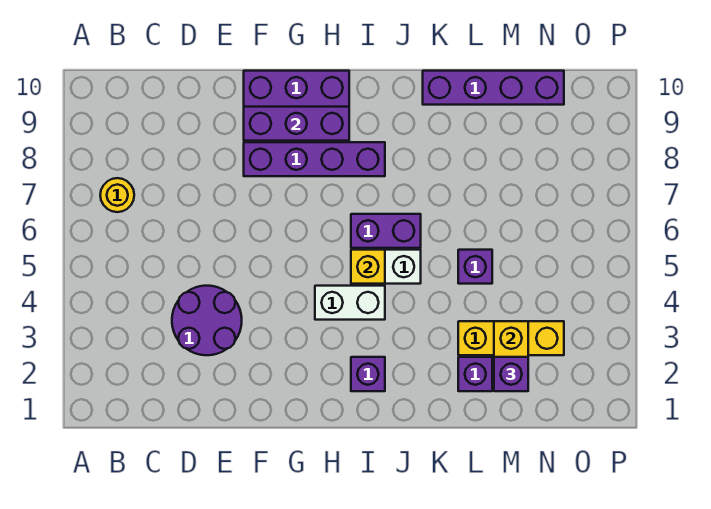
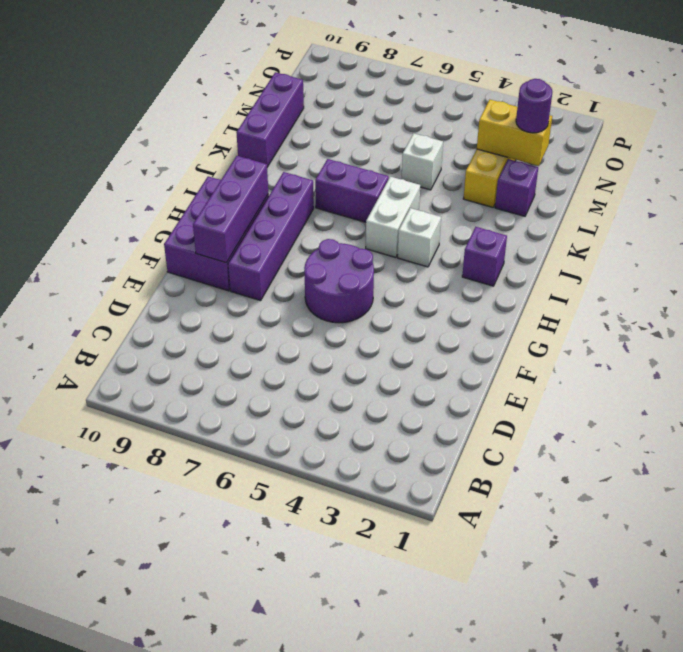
yellow 1x1 round brick [100,178,134,212] -> none
purple 2x2 round brick [172,286,242,355] -> purple 2x2 round brick moved to [304,239,374,323]
white 1x2 brick [315,286,385,320] -> white 1x1 brick [398,208,441,267]
yellow 1x1 brick [351,250,385,284] -> none
purple 1x2 brick [351,214,421,248] -> purple 1x2 brick turned to [315,159,389,222]
purple 1x4 brick [423,71,564,105] -> purple 1x3 brick [236,72,304,167]
purple 1x1 brick [458,250,492,284] -> white 1x1 brick [402,134,443,190]
purple 1x1 brick [494,357,528,391] -> purple 1x1 round brick [516,79,552,133]

